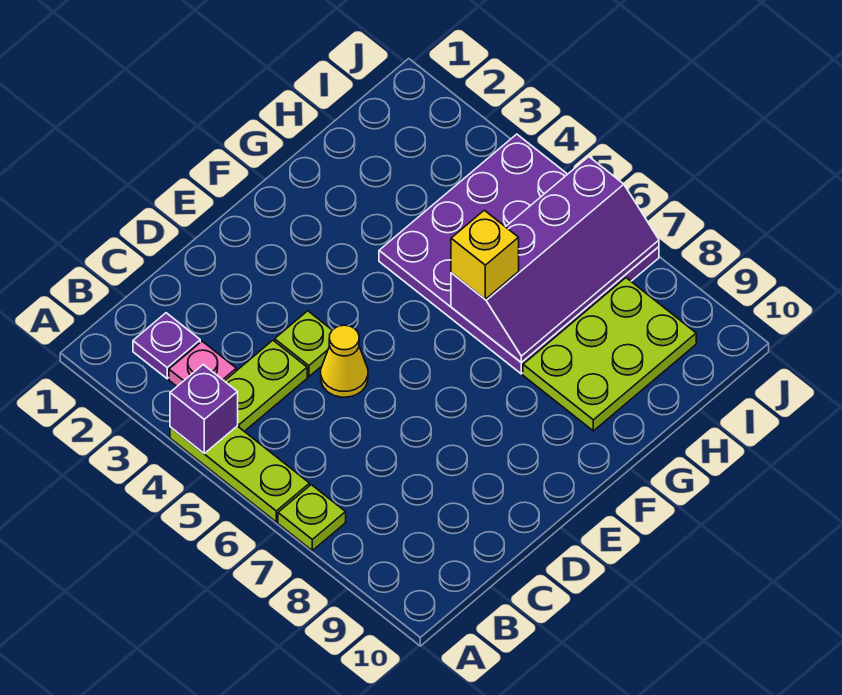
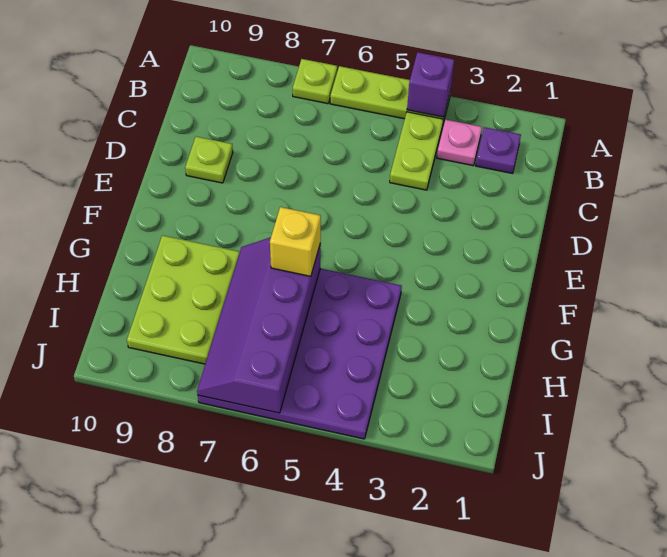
lime 1x1 plate [275,311,332,377] -> lime 1x1 plate moved to [185,137,233,183]
yellow 1x1 cone [321,325,368,397] -> none

